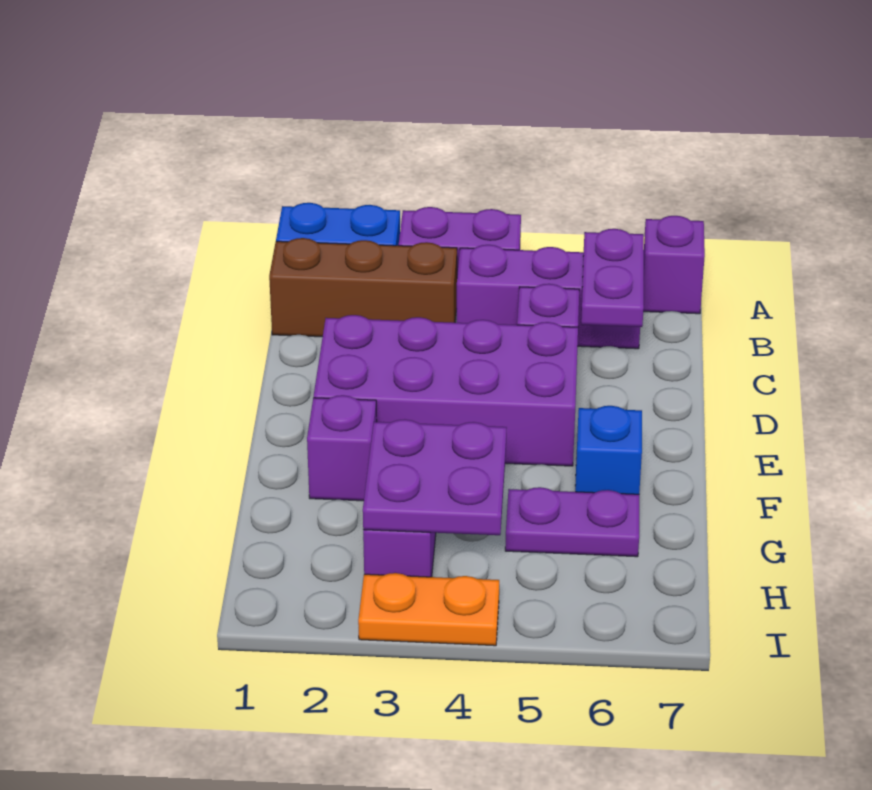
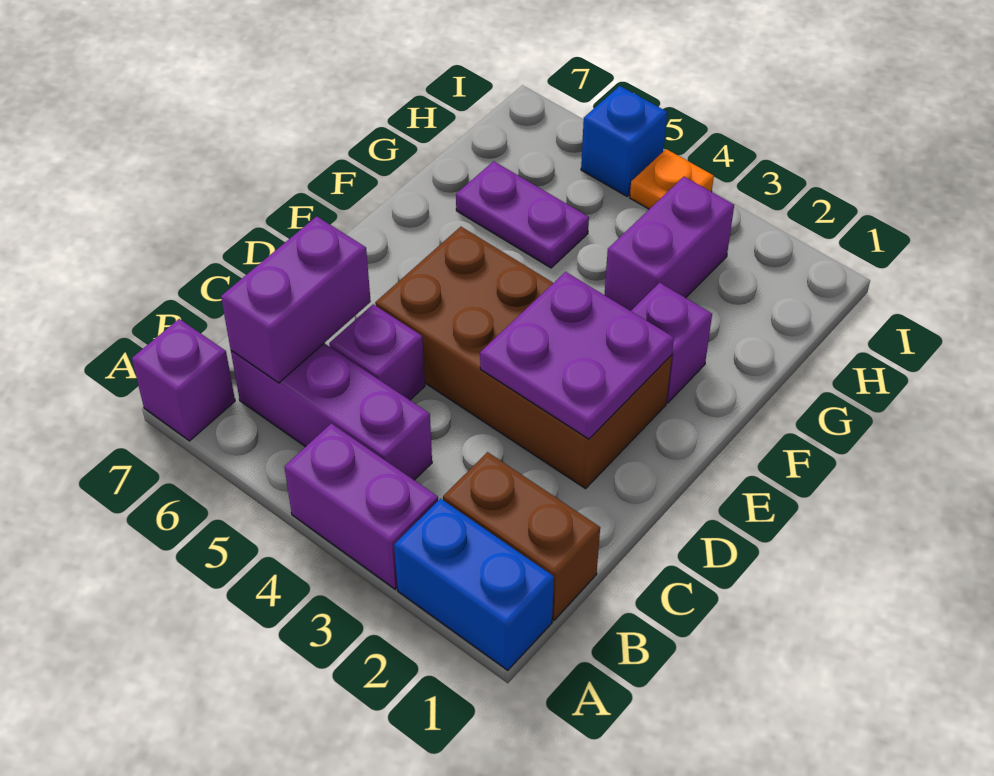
brown 1x3 brick [269,238,457,337] -> brown 1x2 brick [443,452,600,620]
purple 1x2 plate [581,229,644,327] -> purple 1x2 brick [221,216,371,383]
purple 2x4 brick [314,315,578,466] -> brown 2x4 brick [375,227,672,489]
blue 1x1 brick [575,406,642,494] -> blue 1x1 brick moved to [581,86,667,196]
purple 2x2 plate [363,419,507,535] -> purple 2x2 plate moved to [480,272,674,439]
orange 1x2 plate [358,573,499,646] -> orange 1x1 plate [630,149,714,209]

